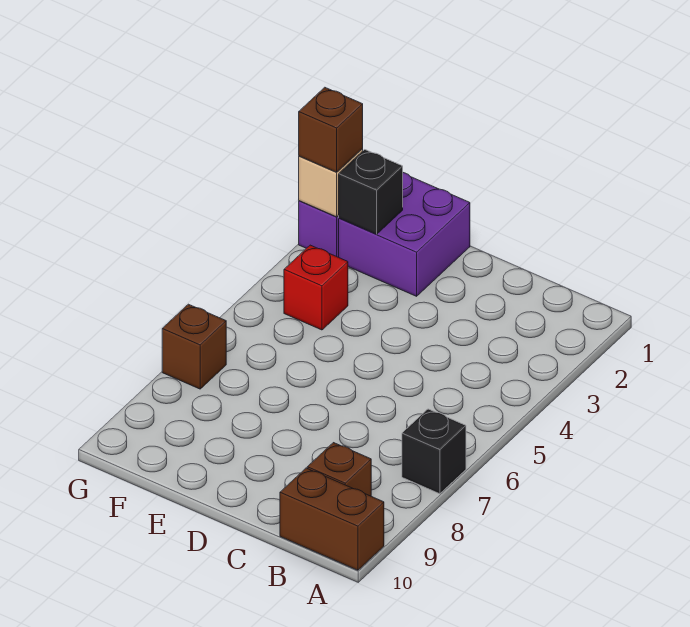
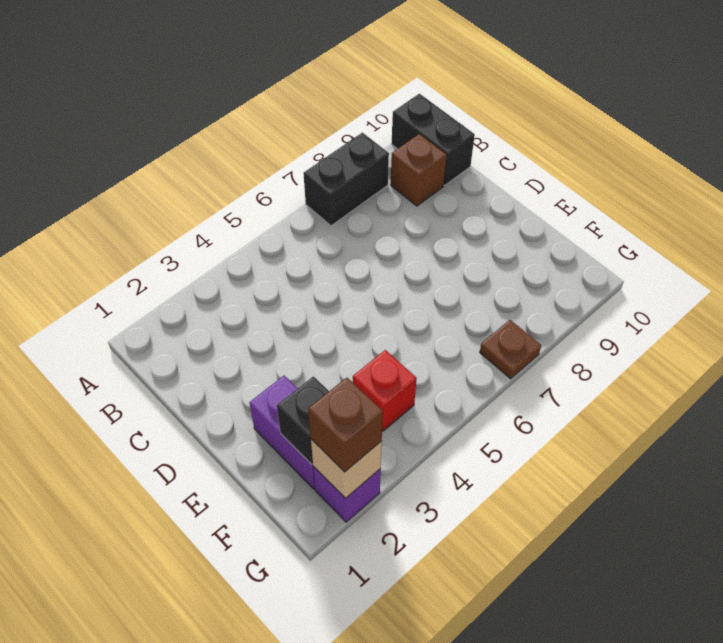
black 1x1 brick [402,409,466,494] -> black 1x2 brick [303,132,389,226]
brown 1x2 brick [280,468,384,570] -> black 1x2 brick [392,94,475,185]
purple 2x2 brick [339,173,470,296] -> purple 1x2 brick [249,376,315,489]
brown 1x1 brick [162,304,226,389] -> brown 1x1 plate [480,320,541,379]

